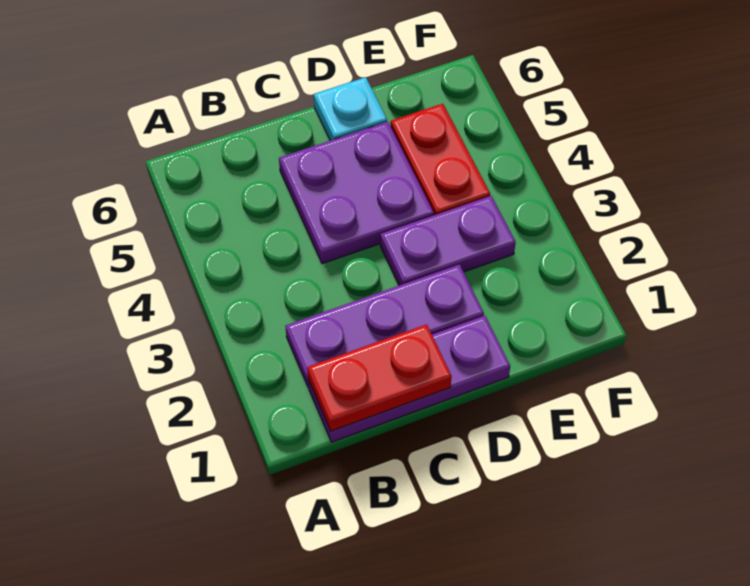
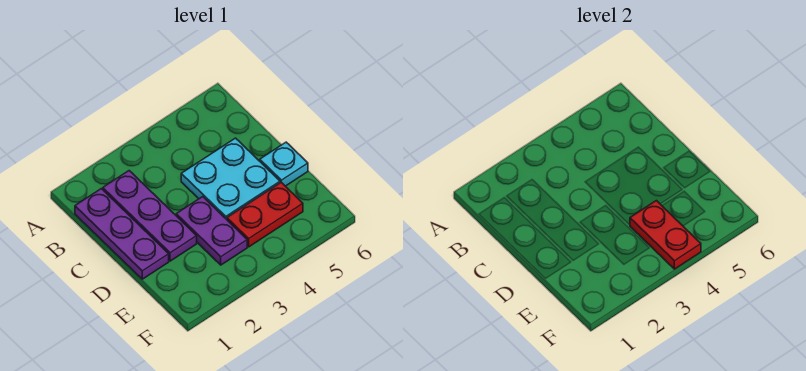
red 1x2 plate [307,324,452,431] -> red 1x2 plate moved to [630,201,701,269]
purple 2x2 plate [279,122,434,264] -> cyan 2x2 plate [181,138,280,219]

